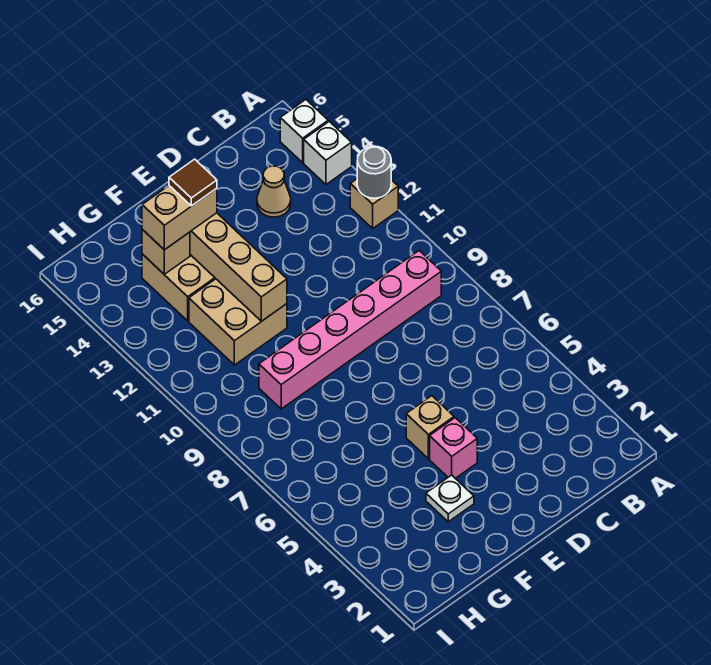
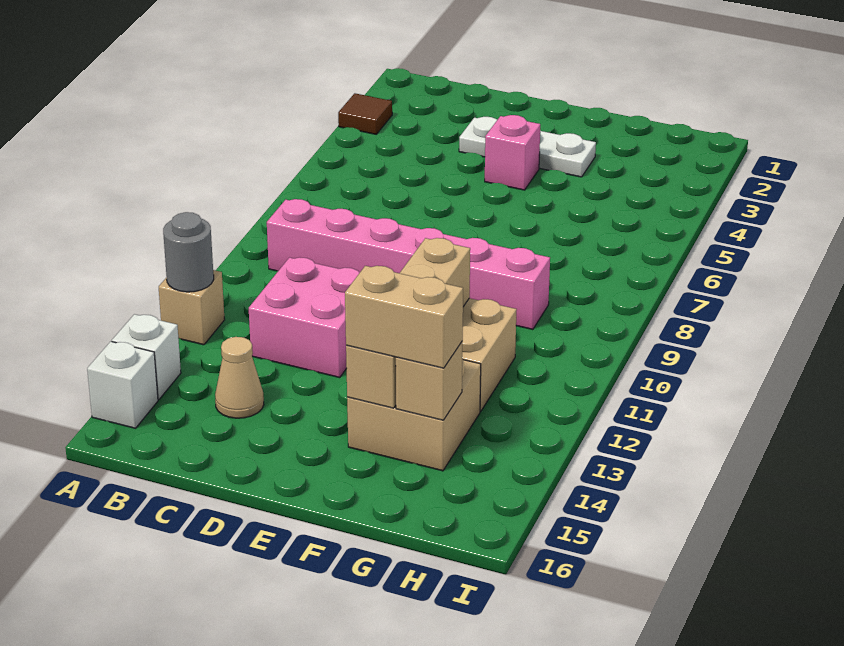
none -> pink 2x2 brick [249,257,359,378]
tan 1x1 brick [406,396,454,459] -> none
white 1x1 plate [426,475,474,522] -> white 1x3 plate [459,117,596,177]
brown 1x1 tile [169,159,217,206] -> brown 1x1 tile moved to [338,93,392,134]

